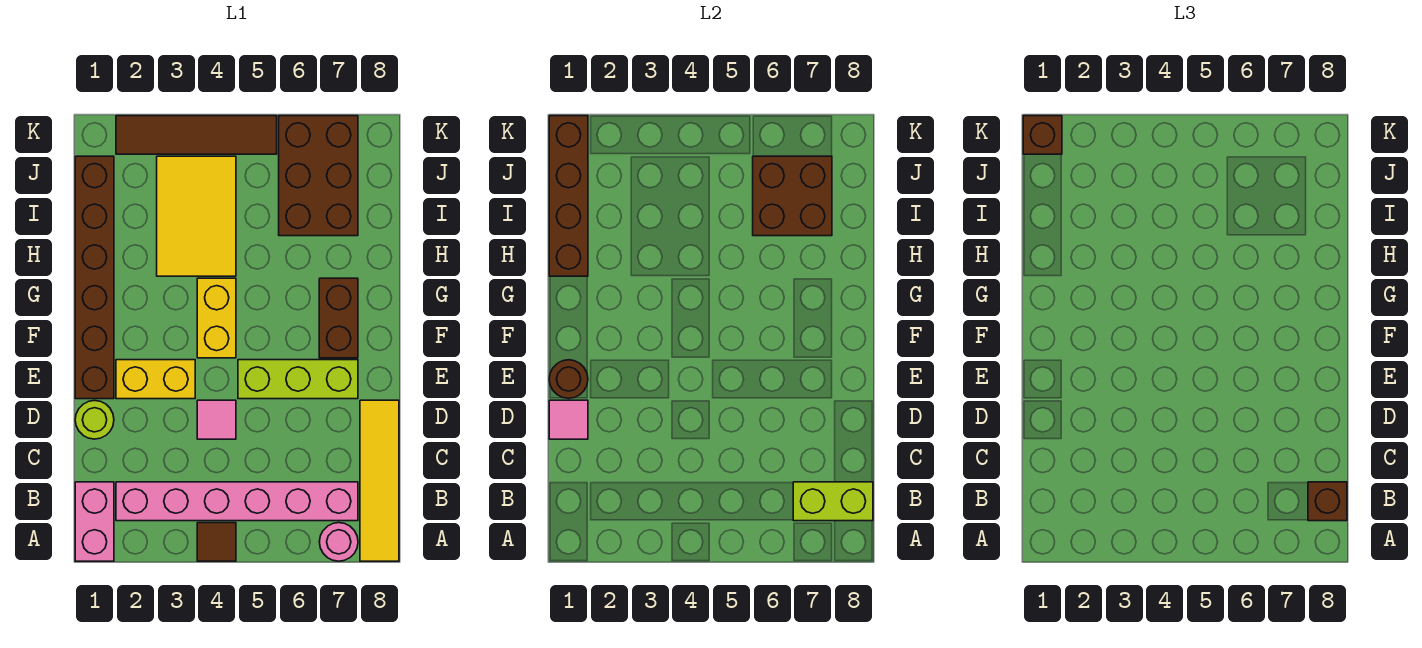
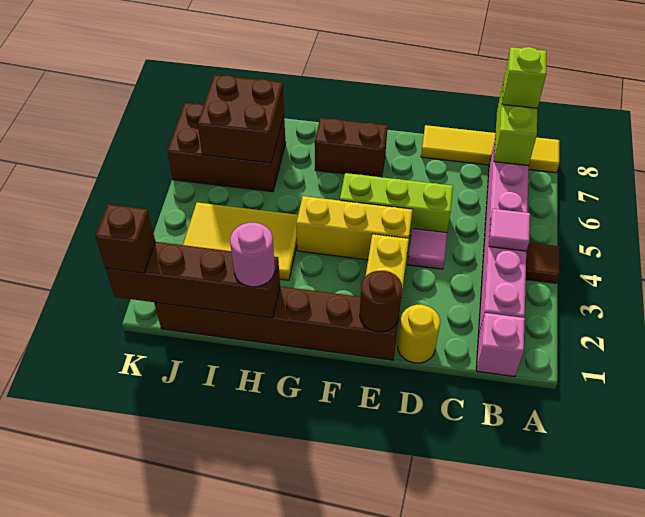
pink 1x2 brick [75,482,114,561] -> pink 1x1 brick [476,313,525,377]
pink 1x1 round brick [319,523,358,561] -> pink 1x1 round brick moved to [230,223,275,287]
brown 1x1 brick [1308,482,1347,521] -> lime 1x1 brick [502,47,546,108]
lime 1x1 round brick [75,401,114,439] -> yellow 1x1 round brick [398,305,440,363]
pink 1x1 tile [549,400,588,439] -> pink 1x1 tile moved to [489,209,530,251]
lime 1x3 brick [238,360,358,399] -> lime 1x3 brick turned to [340,173,453,236]
yellow 1x2 brick [197,278,236,358] -> yellow 1x3 brick [296,196,412,260]
brown 1x4 tile [116,116,277,154] -> none

